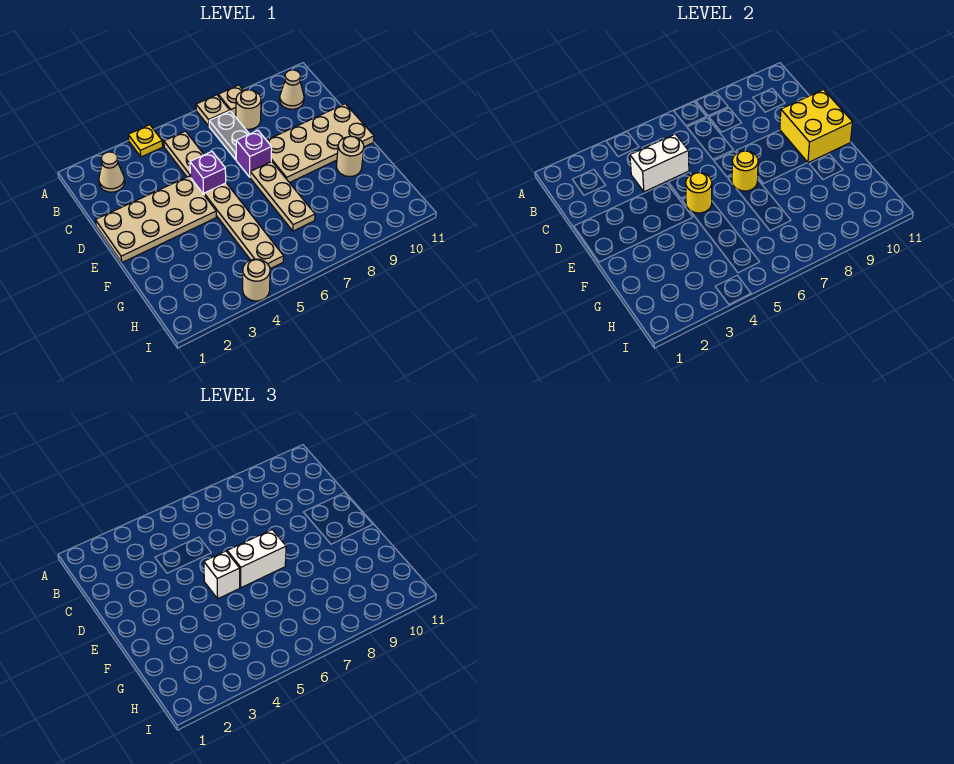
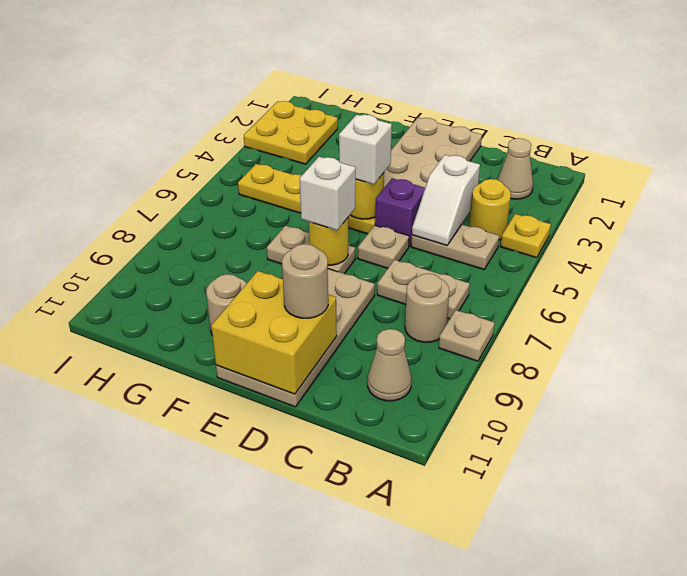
tan 1x1 plate [196,95,230,126] -> tan 1x1 plate moved to [358,225,409,268]
none -> yellow 1x1 round brick [469,179,511,240]
grey 1x2 plate [209,111,249,160] -> tan 1x2 plate [377,260,470,319]
white 1x2 brick [630,134,689,192] -> white 1x2 slope [412,155,480,245]
purple 1x1 brick [236,130,272,177] -> none
tan 1x4 plate [204,183,284,269] -> yellow 1x4 plate [238,164,375,234]
white 1x2 brick [227,530,286,588] -> white 1x1 brick [300,157,356,230]
tan 1x3 plate [250,161,315,231] -> tan 1x2 plate [267,226,355,274]
none -> yellow 2x2 plate [244,101,338,164]
tan 1x1 round brick [243,259,270,301] -> tan 1x1 round brick moved to [282,244,328,318]

